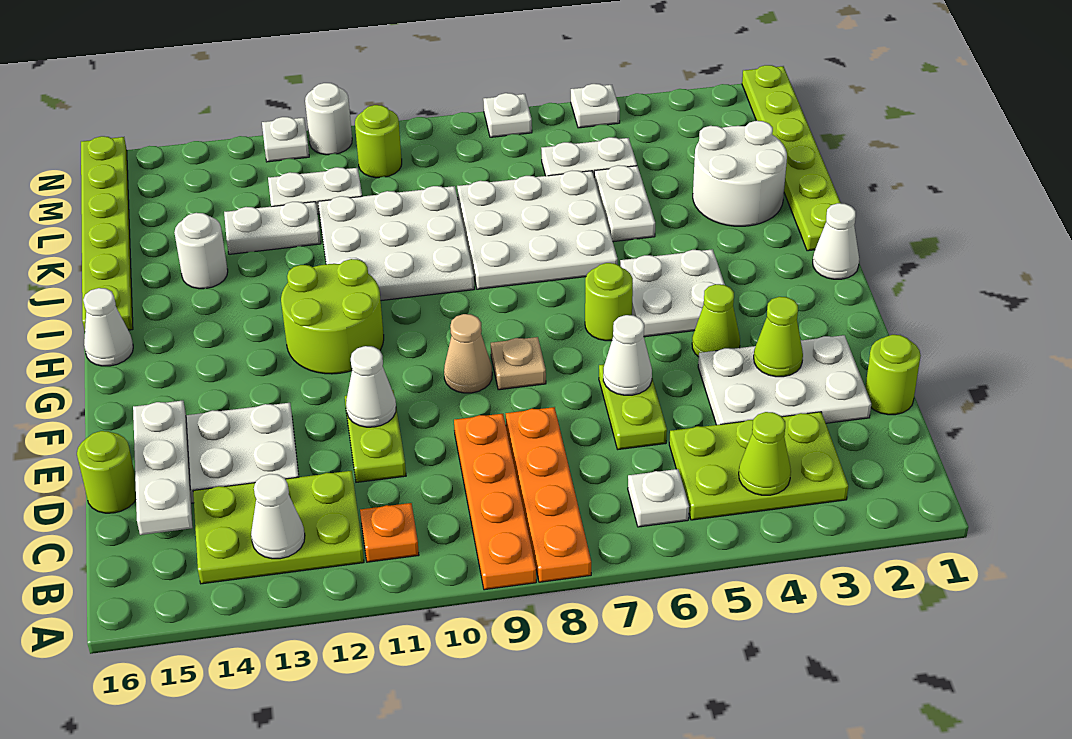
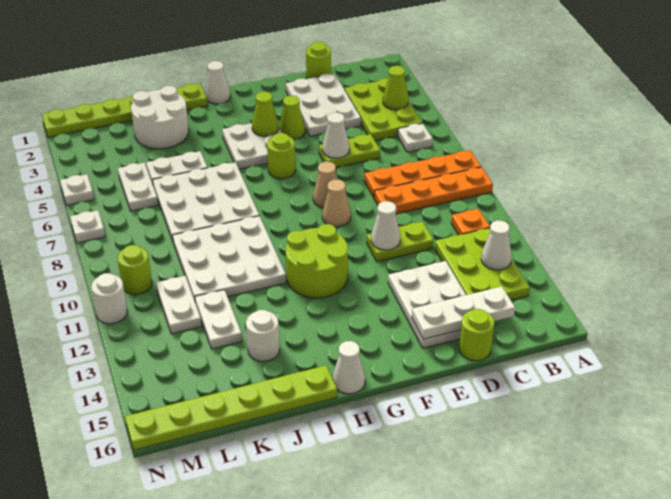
lime 1x1 cone [754,297,803,377] -> lime 1x1 cone moved to [252,92,279,136]
tan 1x1 plate [491,337,546,390] -> tan 1x1 cone [313,162,337,208]
white 1x1 plate [262,117,309,162] -> none

